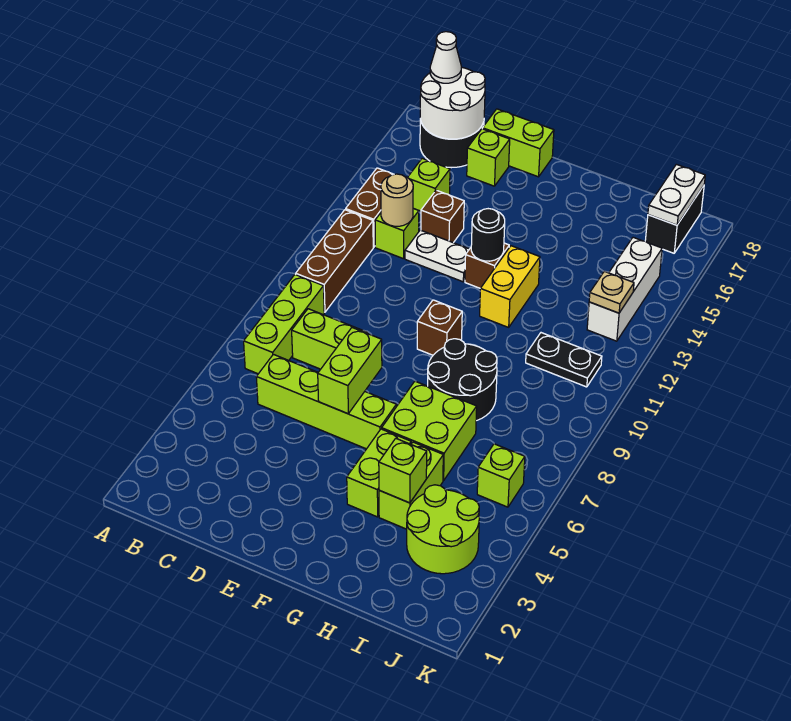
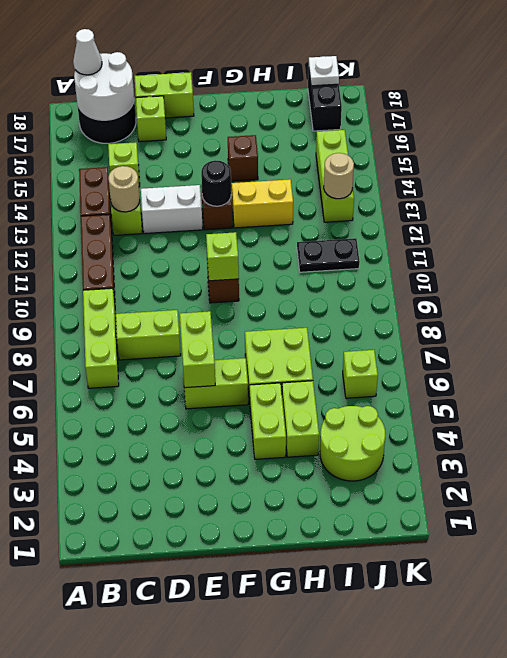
lime 1x4 brick [256,354,396,449] -> lime 1x2 brick [183,358,248,409]
white 1x2 plate [405,230,469,282] -> white 1x2 brick [141,185,203,234]
brown 1x1 brick [421,190,464,243] -> brown 1x1 brick moved to [228,135,258,181]
black 2x2 round brick [428,339,497,421] -> none
yellow 1x2 brick [480,246,540,327] -> yellow 1x2 brick turned to [232,179,293,228]
lime 1x1 brick [379,438,427,503] -> lime 1x1 brick moved to [206,232,239,281]
white 1x3 brick [587,237,662,341] -> lime 1x3 brick [316,130,354,222]
tan 1x1 plate [589,271,634,313] -> tan 1x1 round brick [324,153,354,199]
white 1x2 plate [648,164,705,225] -> white 1x1 plate [309,56,339,86]

